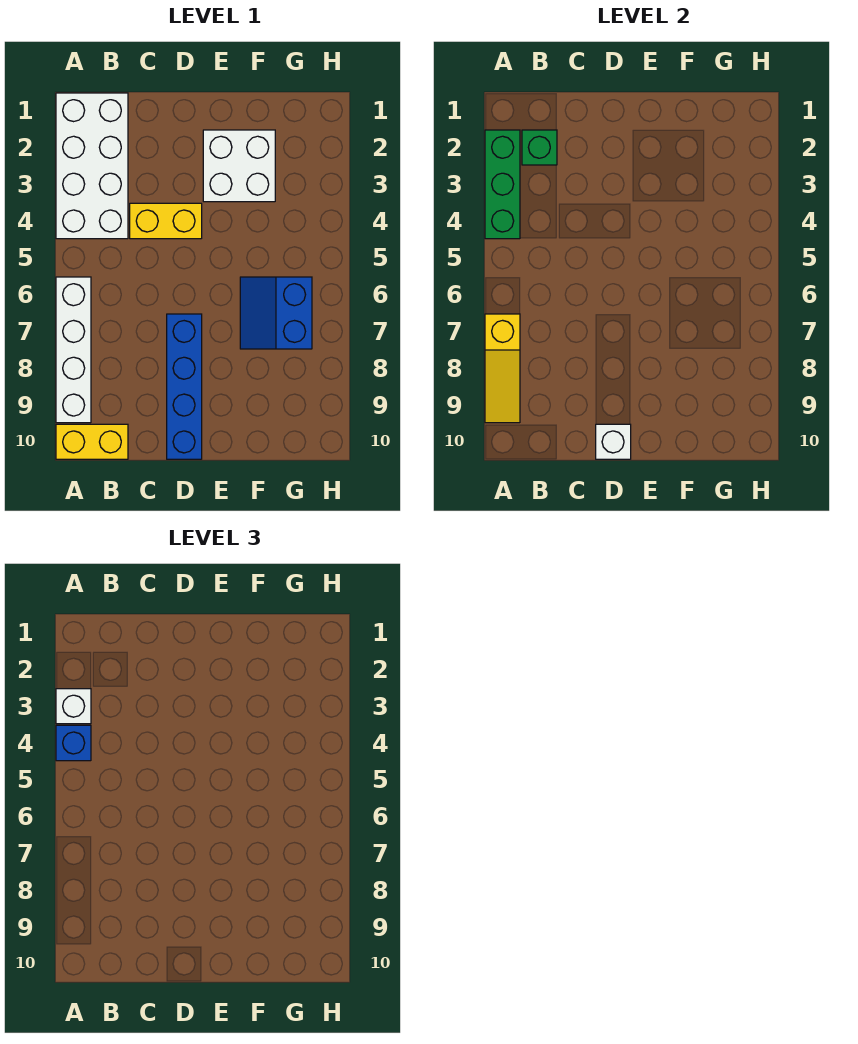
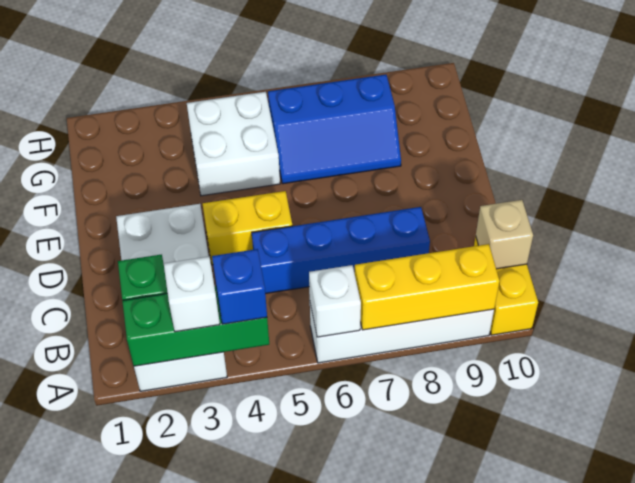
white 2x4 brick [56,93,128,239] -> white 2x4 brick turned to [116,204,227,391]
yellow 1x3 slope [485,314,520,423] -> yellow 1x3 brick [355,244,500,330]
none -> tan 1x1 brick [476,200,533,269]
yellow 1x2 brick [130,203,202,239] -> yellow 1x2 brick turned to [203,191,292,265]
blue 1x4 brick [167,314,202,459] -> blue 1x4 brick moved to [252,207,430,294]
white 1x1 brick [596,424,631,459] -> white 1x1 brick moved to [309,265,361,337]
white 2x2 brick [203,130,275,202] -> white 2x2 brick moved to [187,92,280,196]
blue 2x2 slope [240,277,312,349] -> blue 2x3 slope [268,75,401,184]

